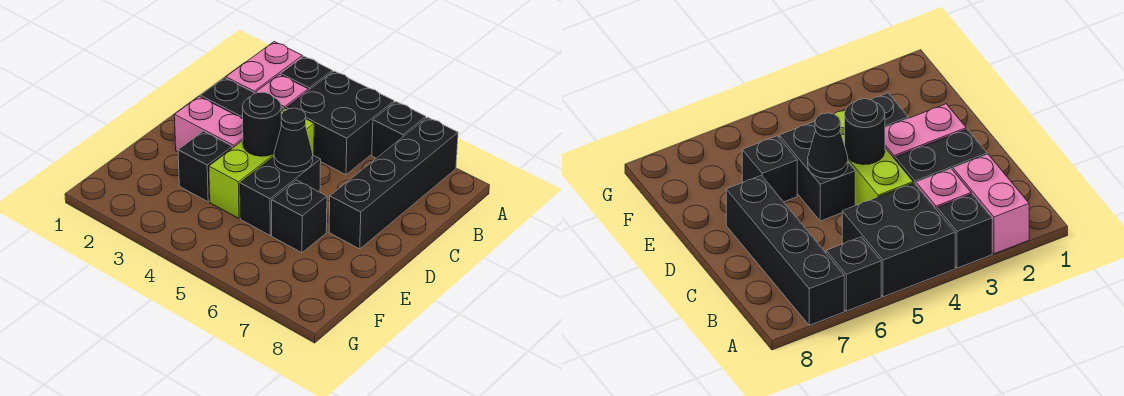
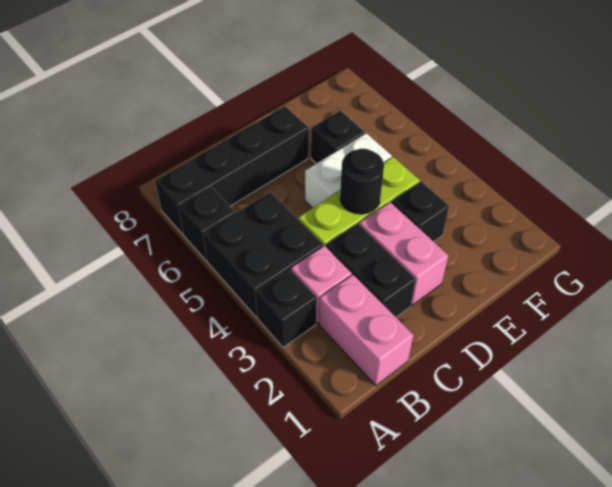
pink 1x2 brick [226,42,302,93] -> pink 1x2 brick turned to [319,275,413,386]
black 1x2 brick [240,155,321,235] -> white 1x2 brick [305,133,392,208]
black 1x1 cone [274,108,313,173] -> none

